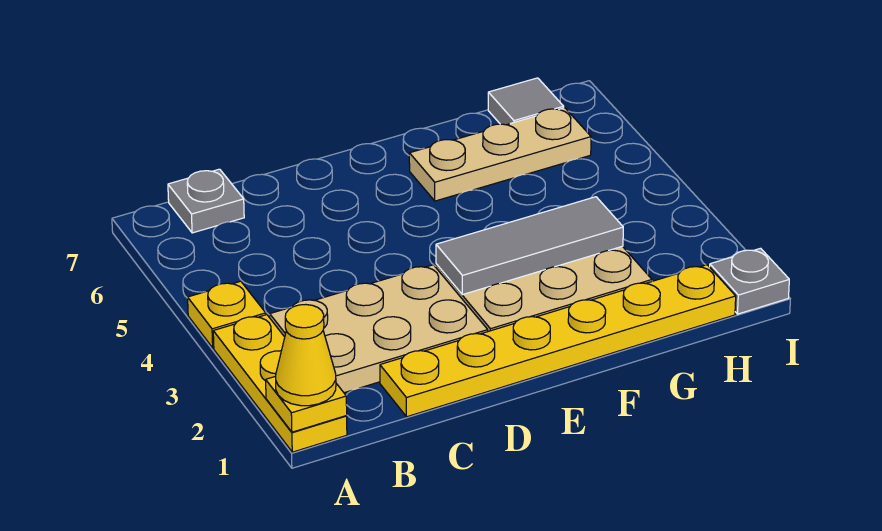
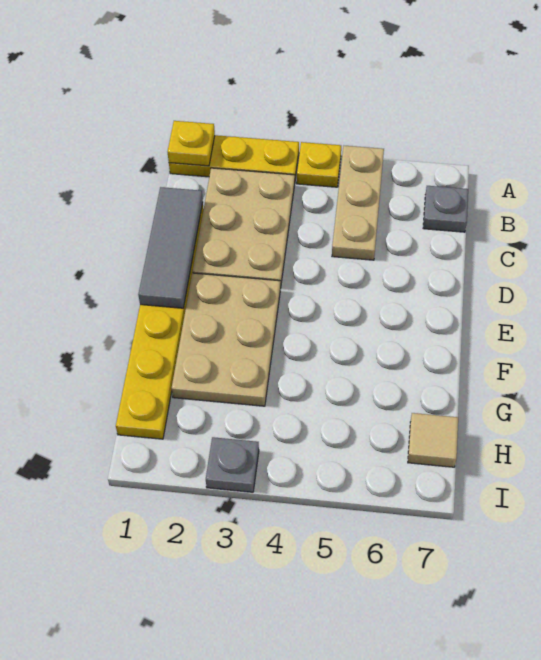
yellow 1x1 cone [276,305,336,406] -> none
grey 1x3 tile [436,197,623,295] -> grey 1x3 tile moved to [138,187,203,308]
tan 1x3 plate [409,108,591,201] -> tan 1x3 plate moved to [332,146,384,260]
grey 1x1 tile [488,78,564,125] -> tan 1x1 tile [408,413,458,467]
grey 1x1 plate [710,248,789,314] -> grey 1x1 plate moved to [206,437,259,492]

